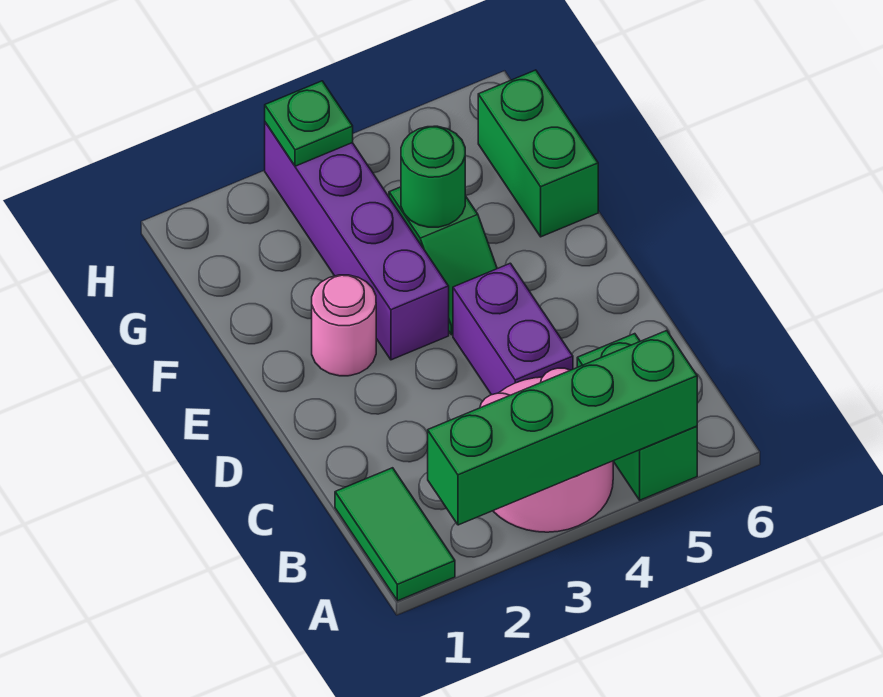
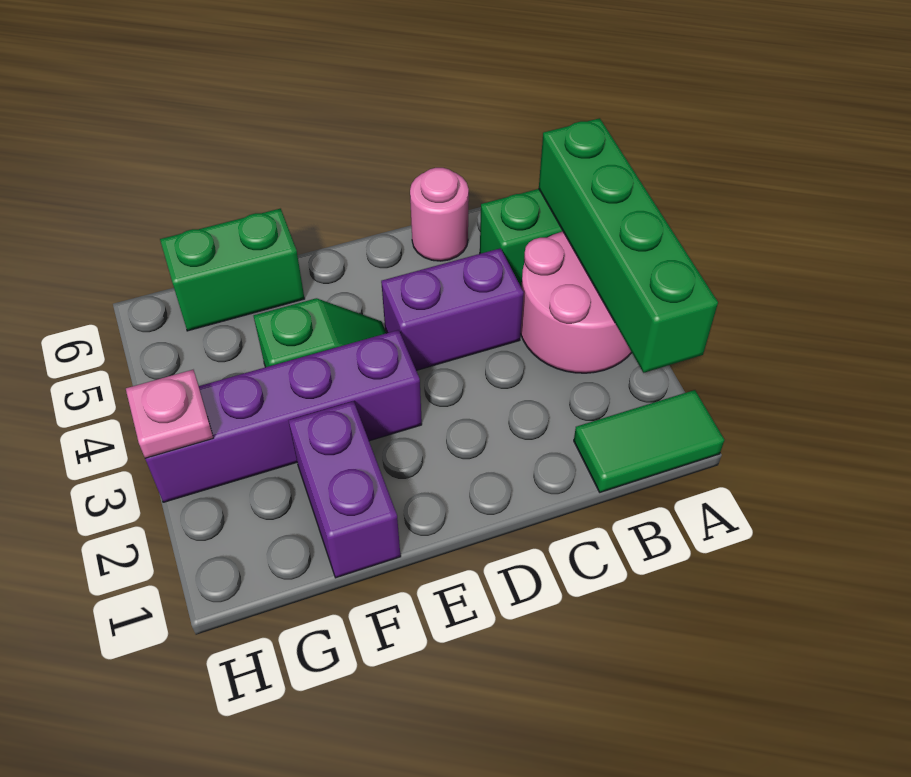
pink 1x1 round brick [312,275,376,376] -> pink 1x1 round brick moved to [410,168,469,261]
none -> purple 1x2 brick [288,401,401,578]
green 1x1 round brick [401,126,465,227] -> none
green 1x1 plate [265,81,353,166] -> pink 1x1 plate [126,370,213,458]

